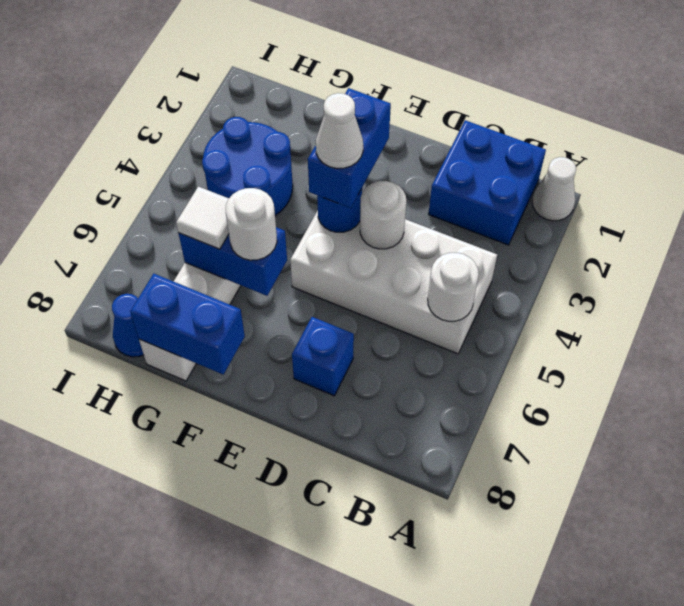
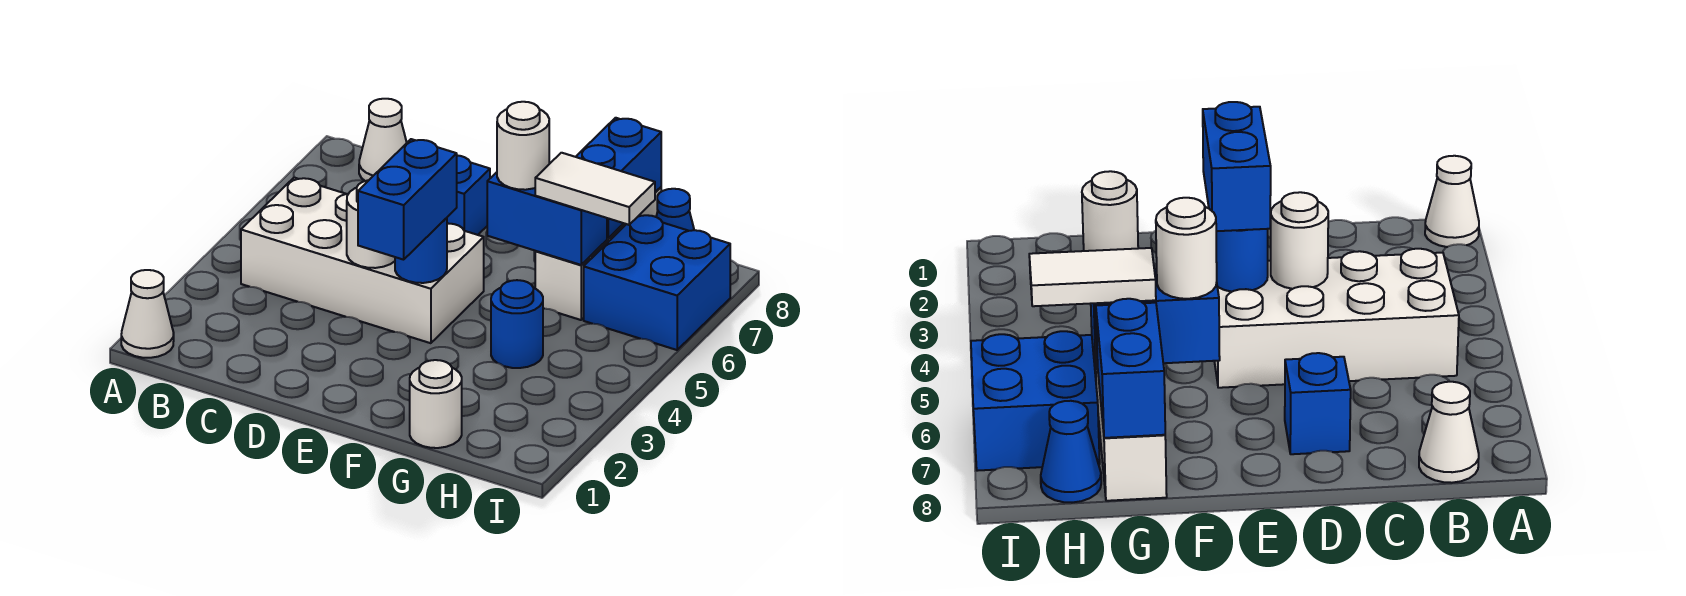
blue 2x2 brick [429,120,546,245] -> blue 2x2 brick moved to [584,215,730,350]
white 1x1 round brick [428,253,479,321] -> white 1x1 round brick moved to [410,360,462,448]
white 1x1 cone [316,93,363,168] -> white 1x1 cone moved to [359,99,407,181]
blue 1x2 brick [130,274,245,374] -> blue 1x2 brick turned to [576,118,661,238]
blue 2x2 round brick [202,117,293,216] -> blue 1x1 round brick [491,280,543,368]
white 1x1 tile [176,187,229,249] -> white 1x2 tile [535,153,655,225]

